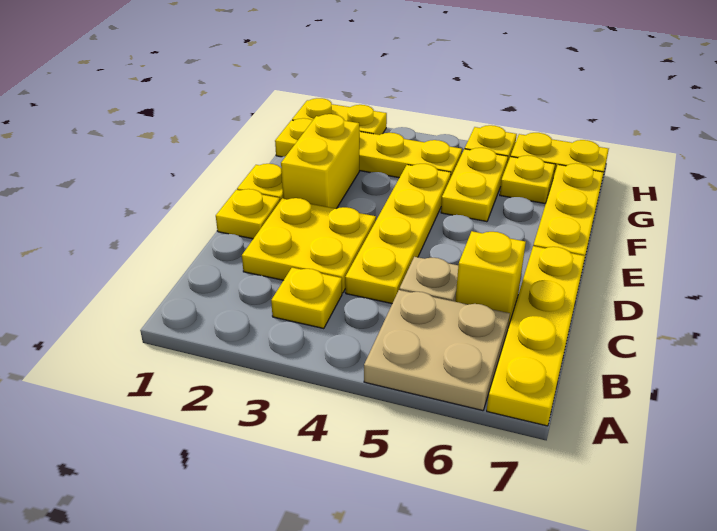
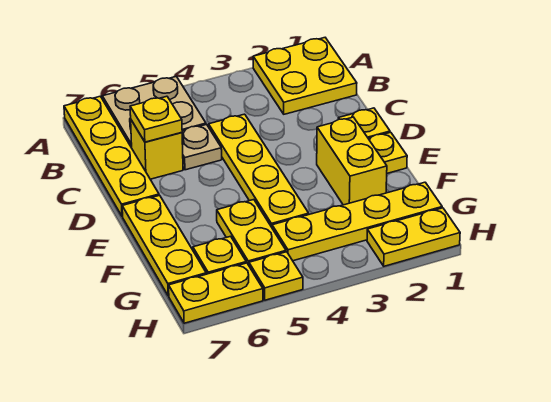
yellow 1x1 plate [271,268,342,329] -> yellow 1x1 plate moved to [130,96,182,142]
yellow 2x2 plate [242,198,376,293] -> yellow 2x2 plate moved to [253,38,357,114]

